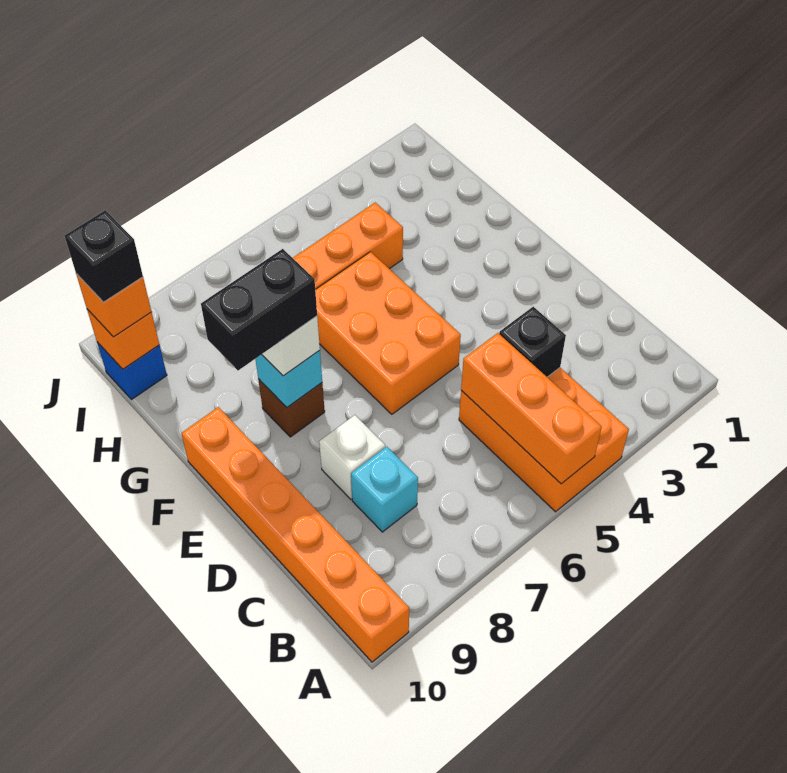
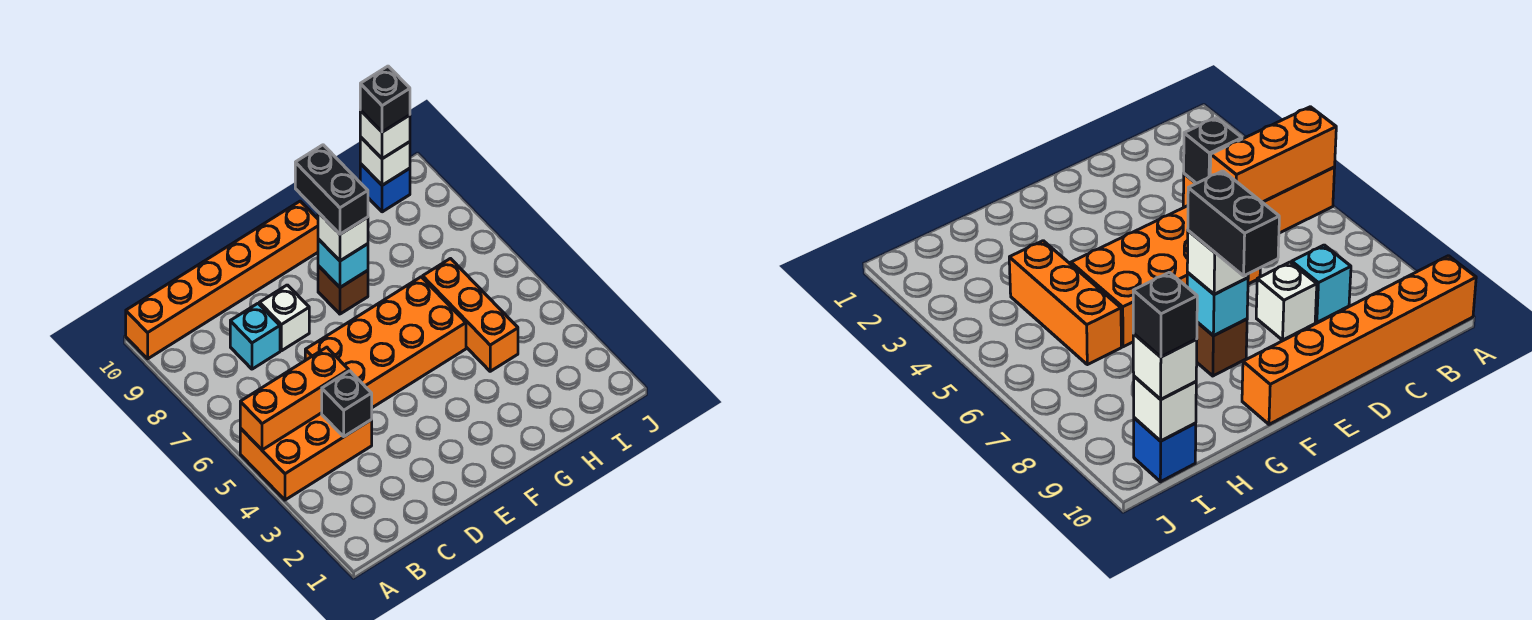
orange 2x3 brick [315,252,461,414] -> orange 2x4 brick [305,277,466,408]
orange 1x1 brick [87,309,159,369] -> white 1x1 brick [360,137,410,185]
orange 1x1 brick [76,274,151,337] -> white 1x1 brick [360,110,410,159]

